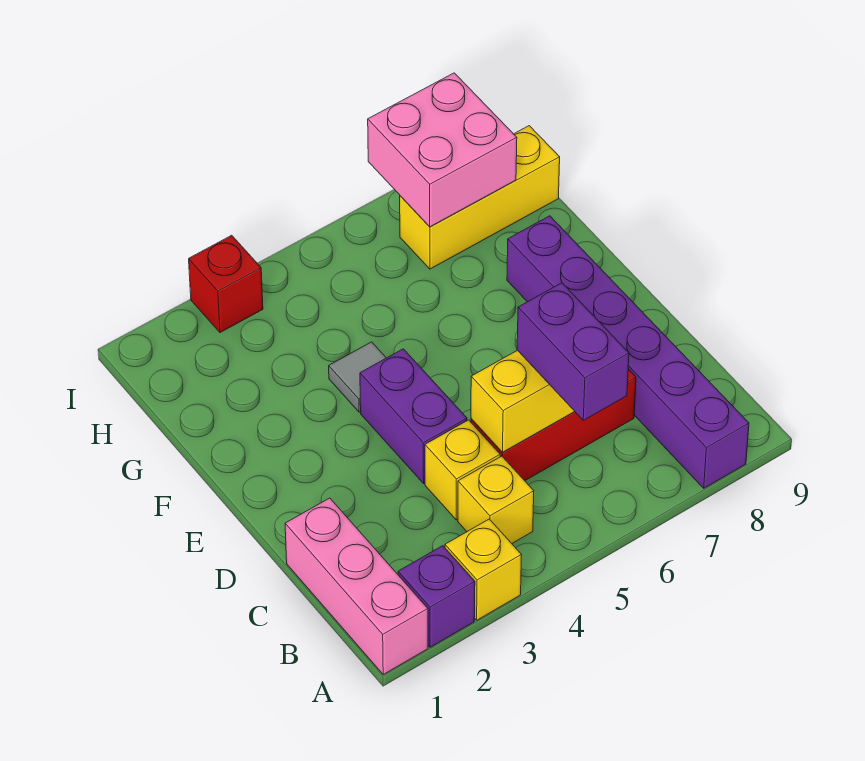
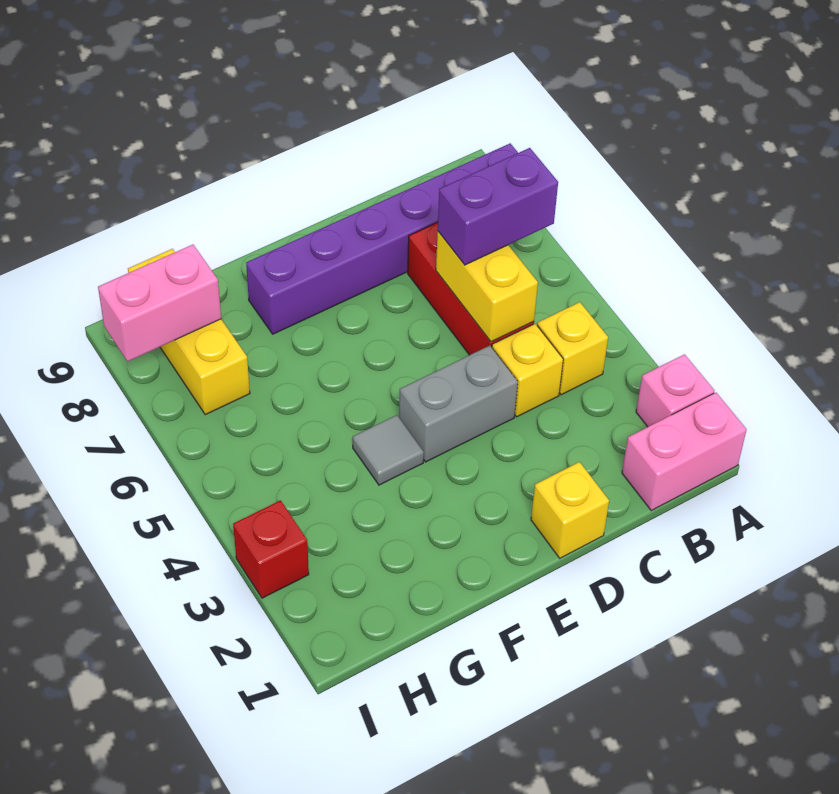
pink 1x3 brick [285,498,428,675] -> pink 1x2 brick [622,393,747,510]
purple 1x1 brick [398,546,475,647] -> pink 1x1 brick [636,354,714,427]
yellow 1x1 brick [445,519,521,620] -> yellow 1x1 brick moved to [531,462,609,558]
purple 1x2 brick [360,349,467,483] -> grey 1x2 brick [399,346,518,462]
pink 2x2 brick [368,73,517,227] -> pink 1x2 brick [98,245,221,362]

